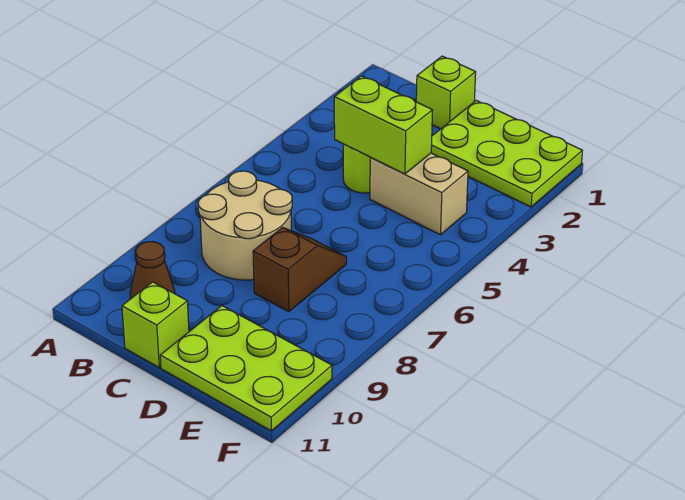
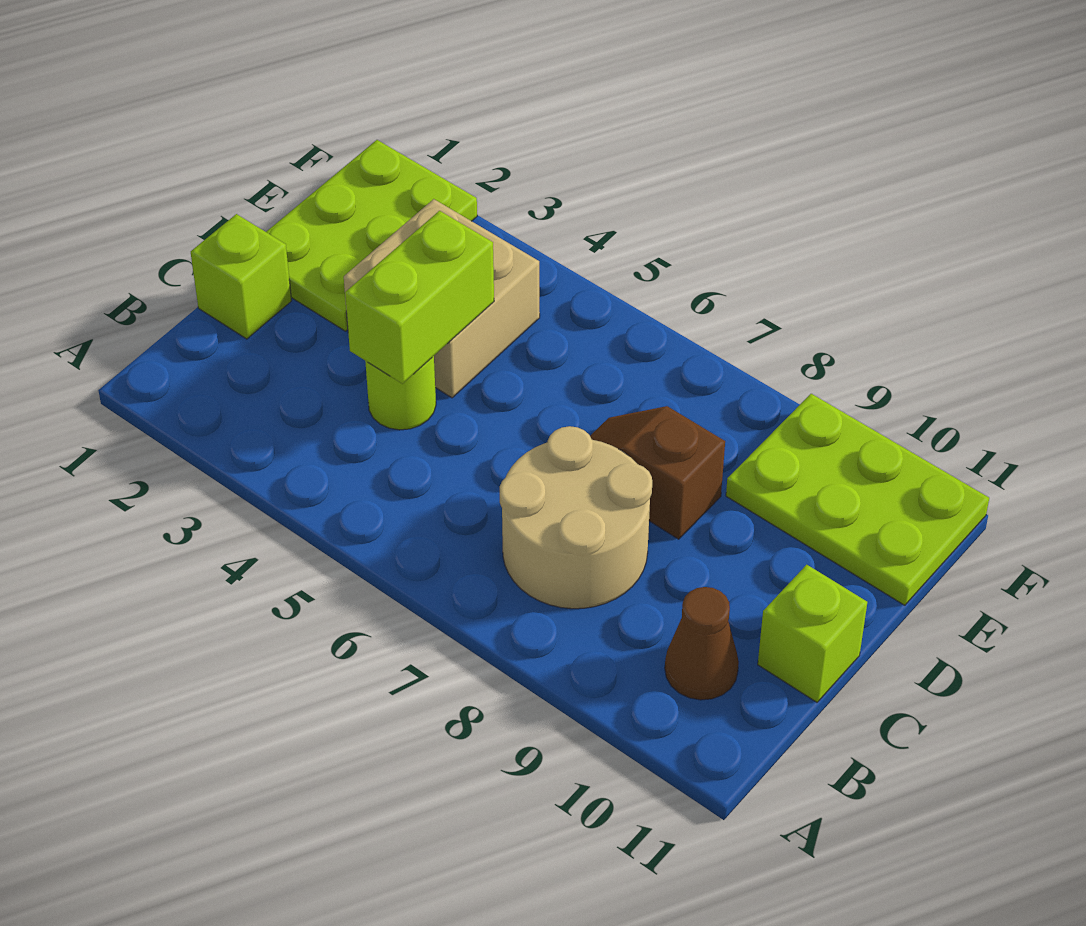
tan 1x2 brick [370,153,468,235] -> tan 2x2 brick [344,199,540,398]
lime 2x3 plate [160,306,332,431] -> lime 2x3 plate turned to [726,394,989,605]

